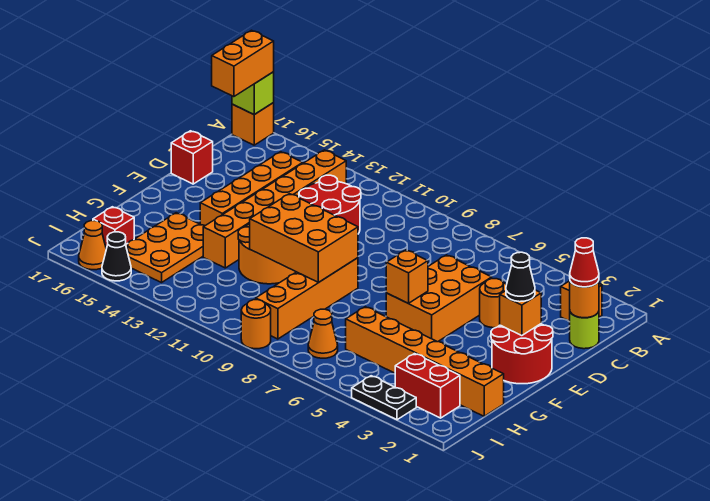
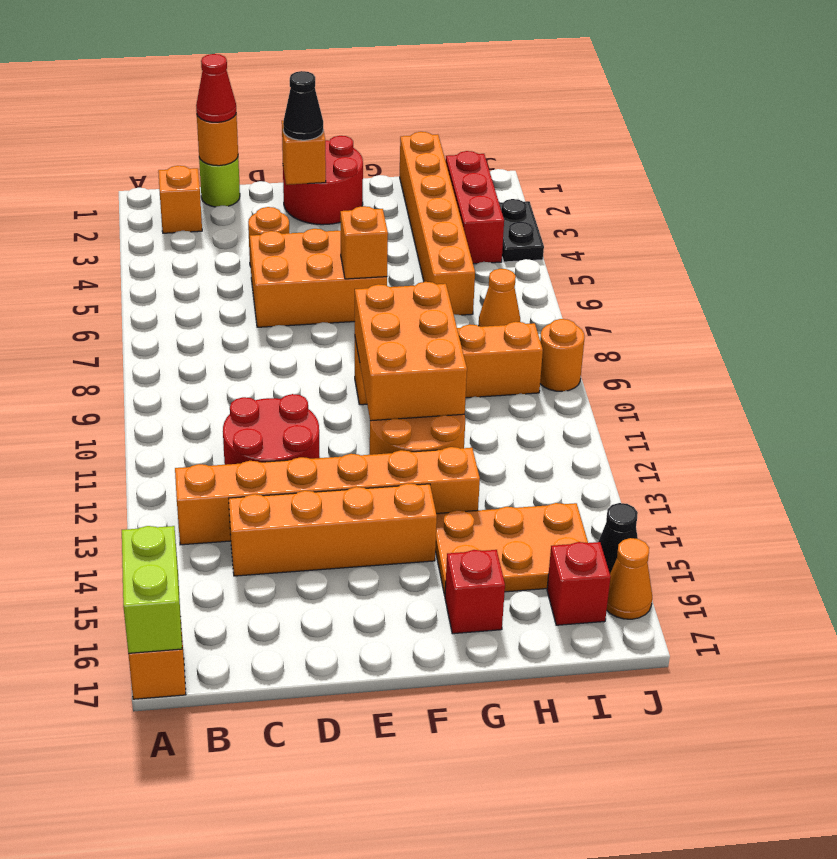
lime 1x1 brick [232,72,274,114] -> lime 1x2 brick [122,526,182,653]
orange 1x2 brick [212,30,274,97] -> none
red 1x1 brick [171,131,213,184] -> red 1x1 brick moved to [445,550,505,634]
red 1x2 brick [395,354,460,418] -> red 1x3 brick [446,151,504,264]

